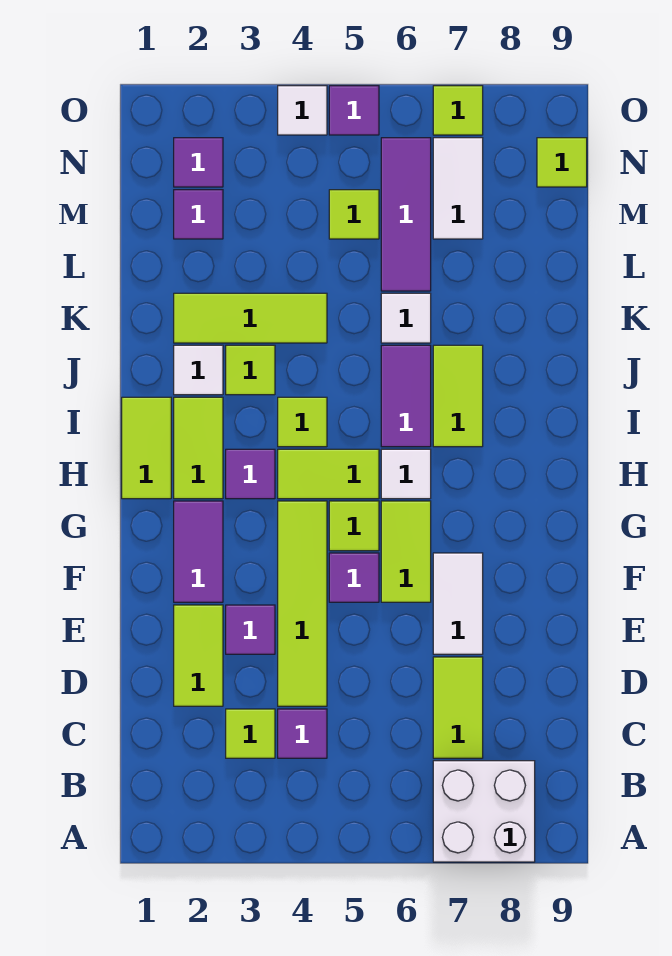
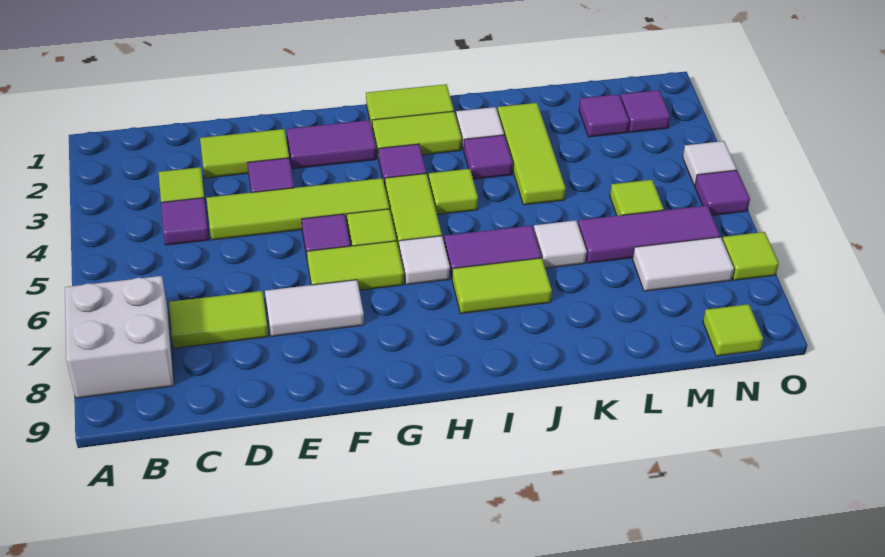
lime 1x1 tile [226,345,275,395] -> purple 1x1 tile [464,135,513,179]

